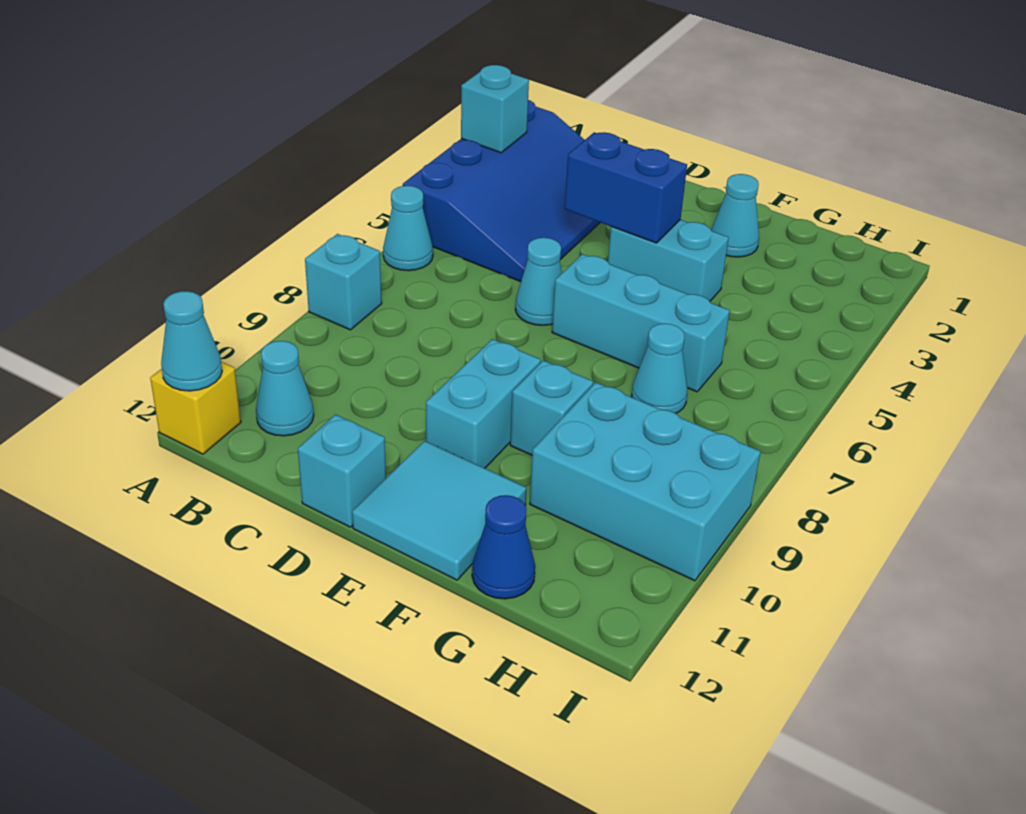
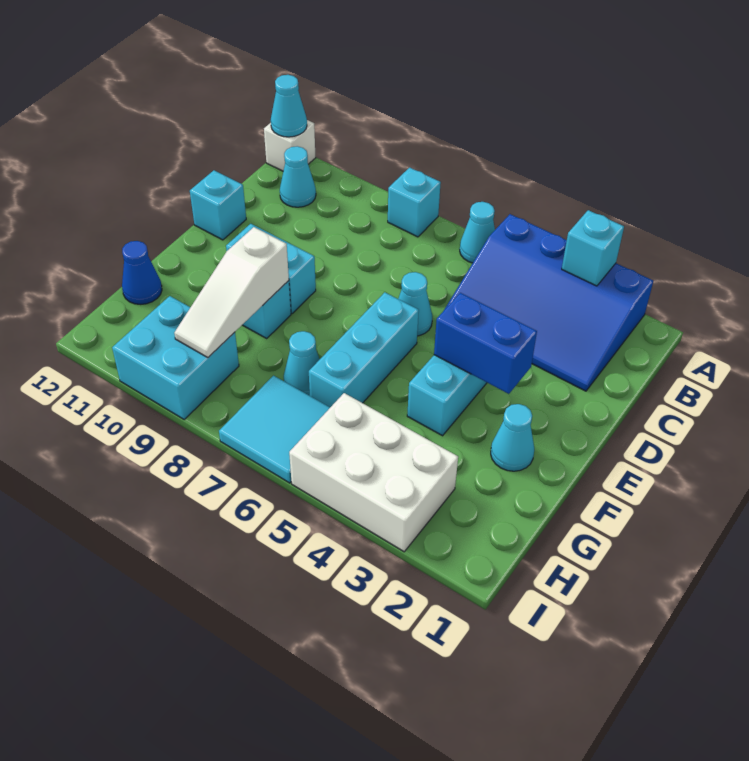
yellow 1x1 brick [150,362,241,454] -> white 1x1 brick [264,120,316,171]
blue 1x2 brick [565,132,687,243] -> blue 1x2 brick turned to [434,293,537,394]
cyan 2x2 tile [352,441,526,580] -> cyan 2x2 tile moved to [219,376,330,483]
none -> white 1x3 slope [174,227,289,358]
cyan 2x3 brick [530,382,761,581] -> cyan 2x2 brick [112,296,239,419]
none -> white 2x3 brick [289,393,458,552]

